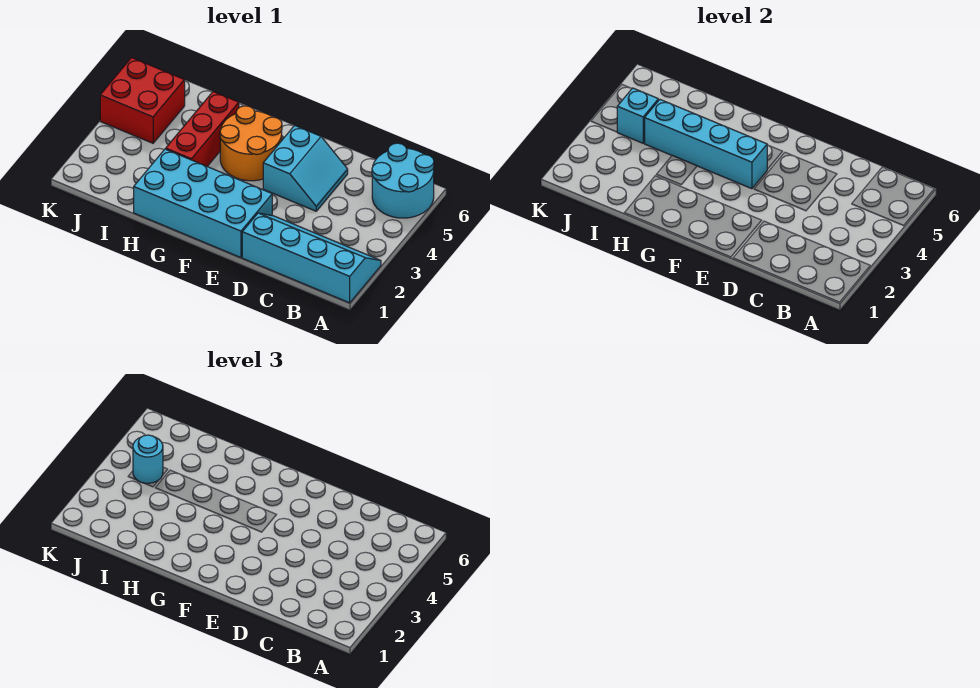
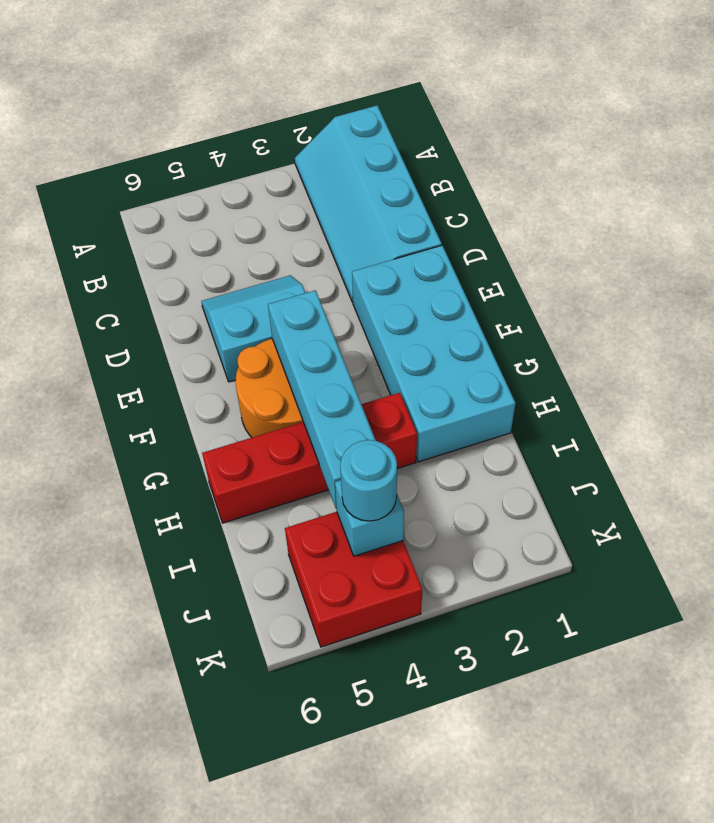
cyan 2x2 round brick [372,143,434,218] -> none
red 1x3 brick [166,92,239,166] -> red 1x4 brick [202,393,417,523]

